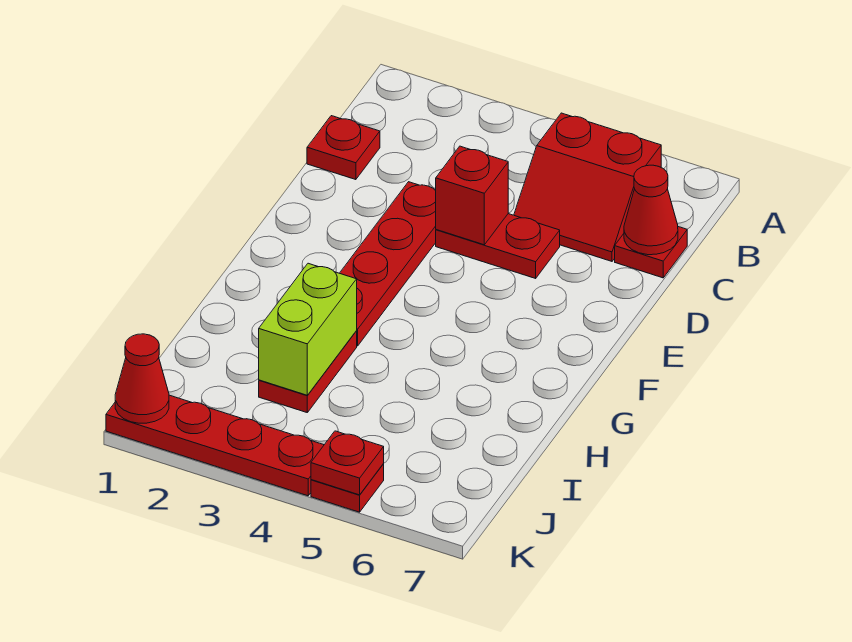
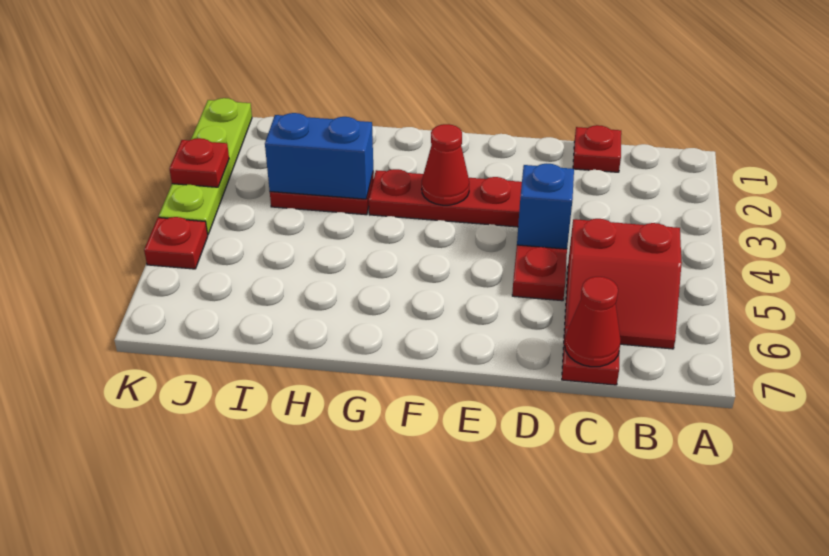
red 2x2 slope [514,113,661,261] -> red 2x2 slope turned to [564,219,682,349]
red 1x1 brick [435,146,508,245] -> blue 1x1 brick [517,164,574,249]
lime 1x2 brick [259,263,357,395] -> blue 1x2 brick [265,113,373,199]
red 1x4 plate [106,395,324,496] -> lime 1x4 plate [159,98,252,235]
red 1x1 cone [115,334,169,423] -> red 1x1 cone moved to [422,124,469,205]
red 1x1 plate [311,431,384,495] -> red 1x1 plate moved to [169,138,229,187]

